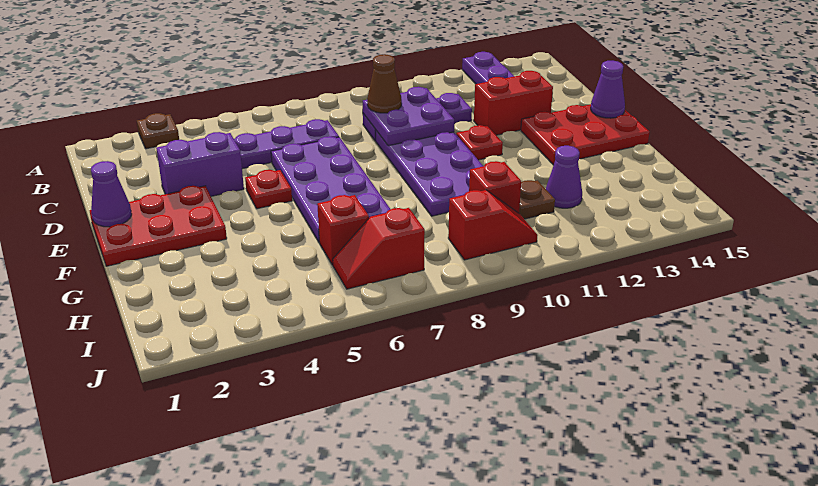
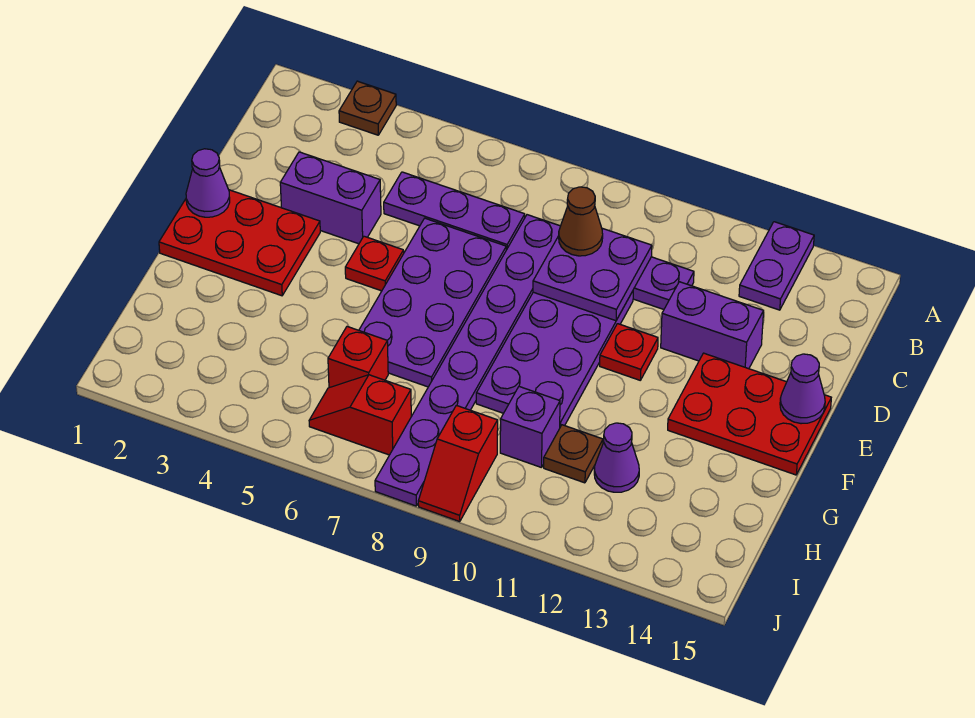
none -> purple 1x8 plate [375,215,560,506]
red 1x2 brick [474,71,553,135] -> purple 1x2 brick [661,282,764,369]
red 1x1 brick [469,161,521,213] -> purple 1x1 brick [500,387,560,468]
red 1x2 slope [448,190,538,260] -> red 1x2 slope turned to [418,405,498,522]

